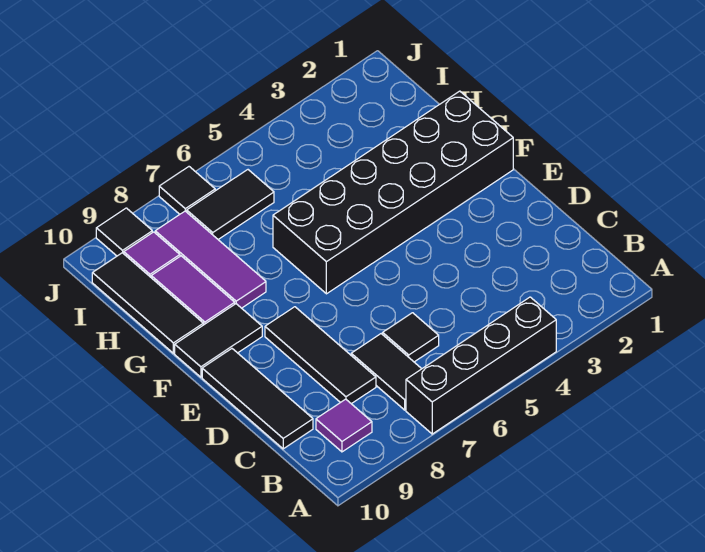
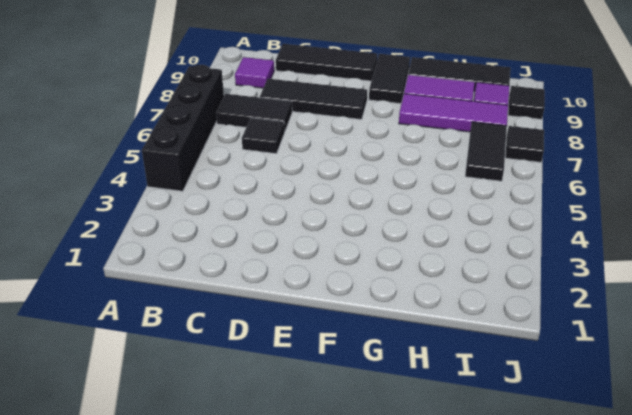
black 2x6 brick [273,91,513,294] -> none

